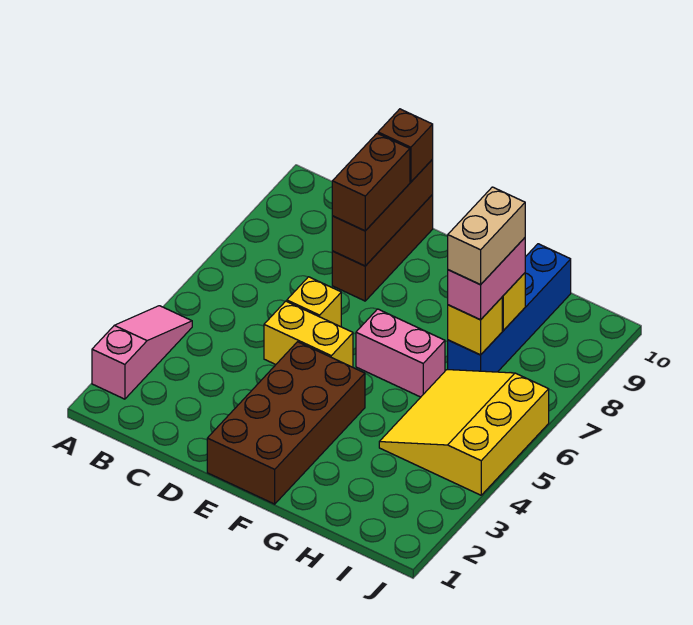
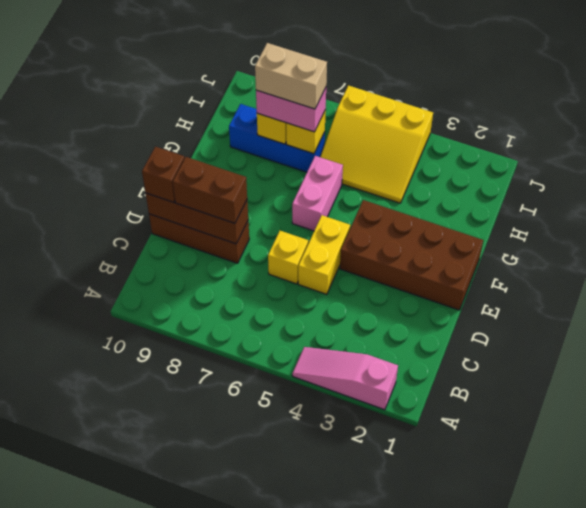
blue 1x4 brick [448,244,571,372] -> blue 1x3 brick [229,104,325,172]

